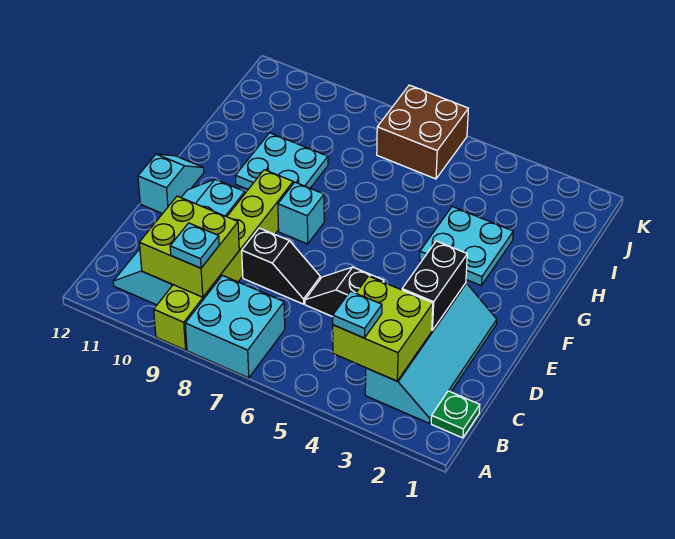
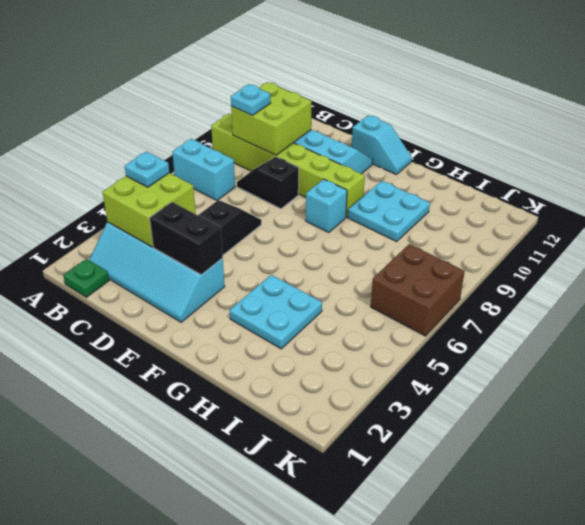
cyan 2x2 brick [185,275,285,378] -> cyan 1x2 brick [172,139,235,200]
black 1x2 slope [242,228,320,304] -> black 1x2 slope turned to [237,157,299,209]

